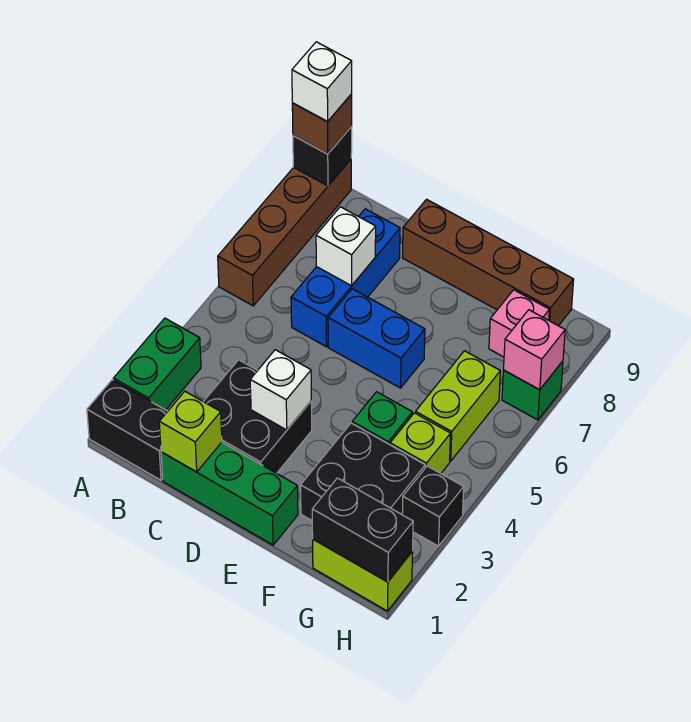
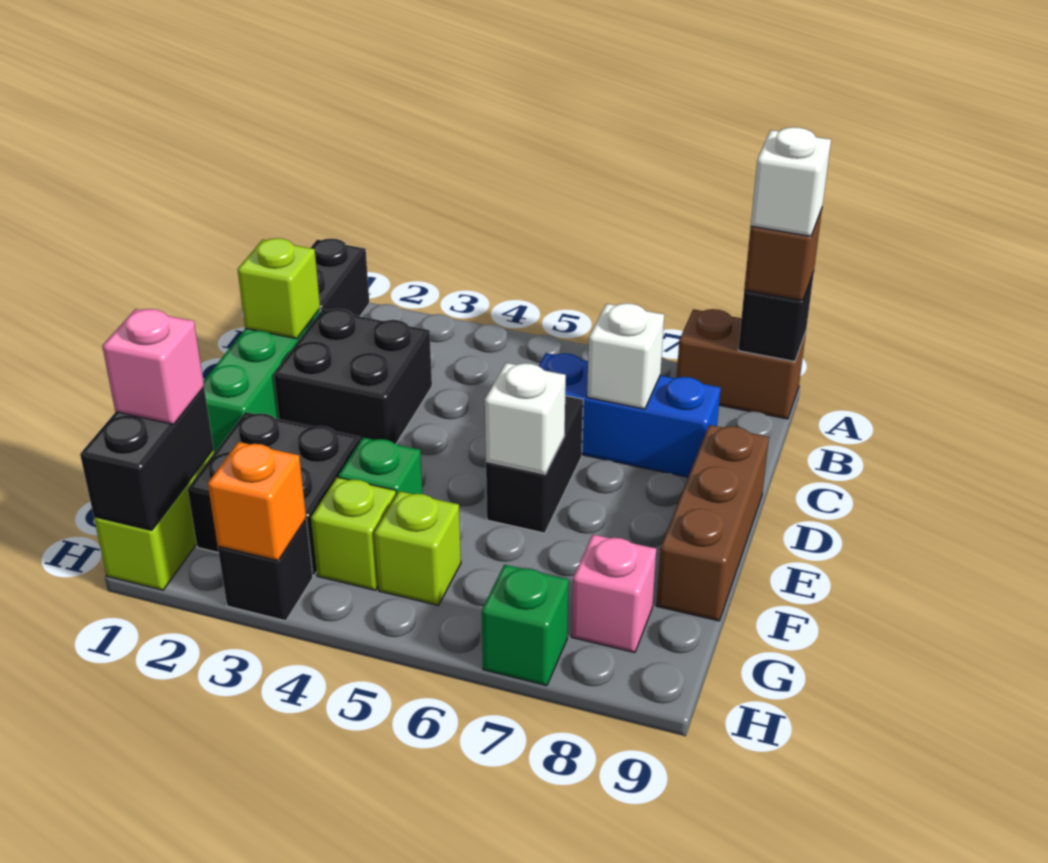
green 1x2 brick [114,318,201,410] -> none
brown 1x4 brick [218,160,351,306] -> brown 1x2 brick [677,309,806,419]
white 1x1 brick [250,350,311,430] -> white 1x1 brick moved to [485,363,566,474]
blue 1x2 brick [328,289,425,388] -> black 1x2 brick [486,396,583,533]
brown 1x4 brick [403,199,574,326] -> brown 1x3 brick [656,425,769,621]
lime 1x2 brick [416,351,500,461] -> lime 1x1 brick [374,491,461,605]
none -> orange 1x1 brick [208,442,306,561]
pink 1x1 brick [504,310,565,390] -> pink 1x1 brick moved to [102,309,204,424]

